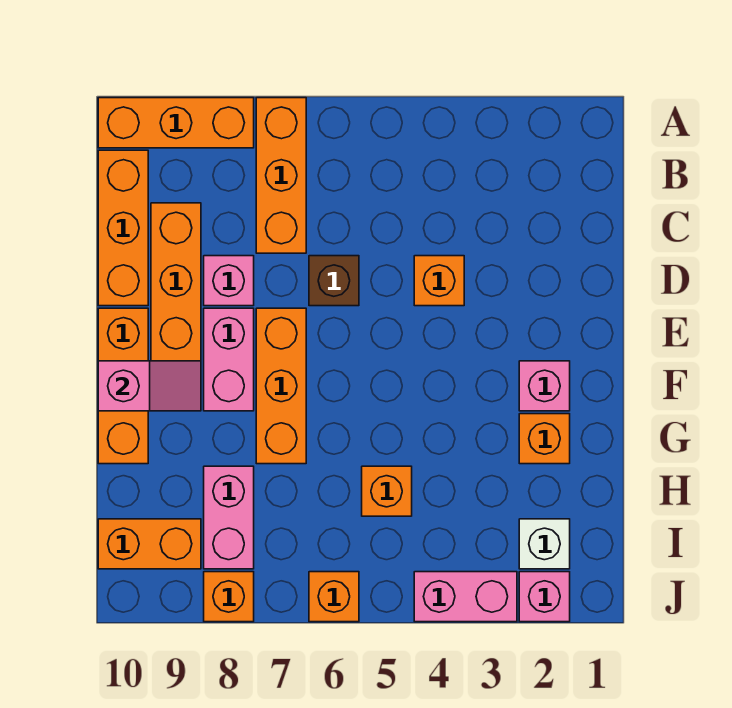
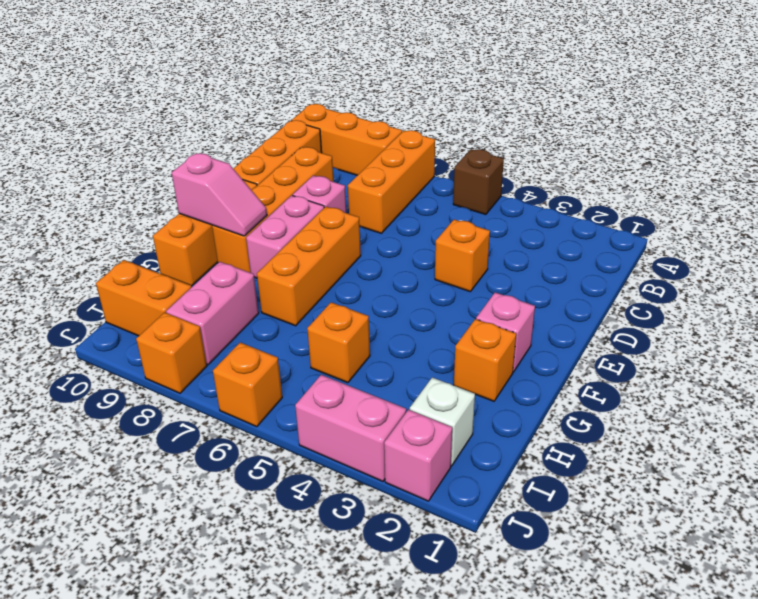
brown 1x1 brick [309,256,359,306] -> brown 1x1 brick moved to [453,149,504,215]

